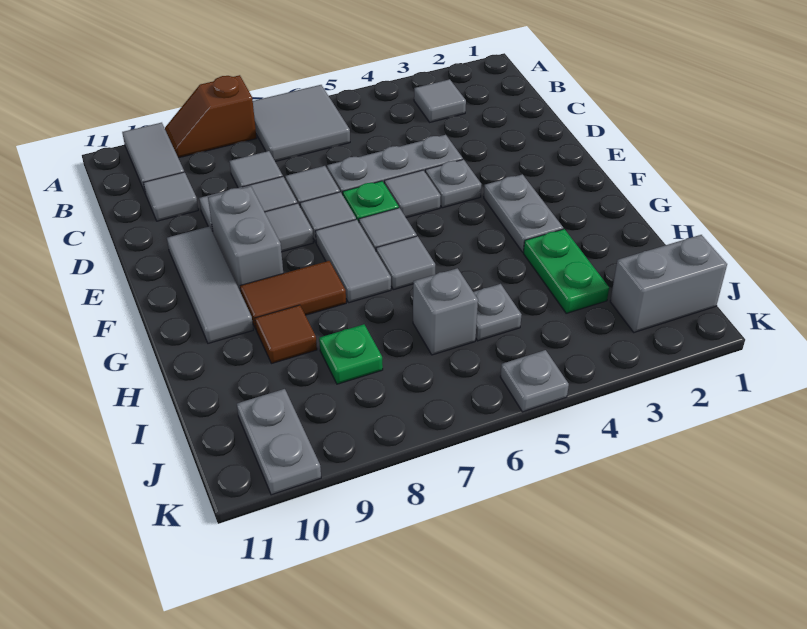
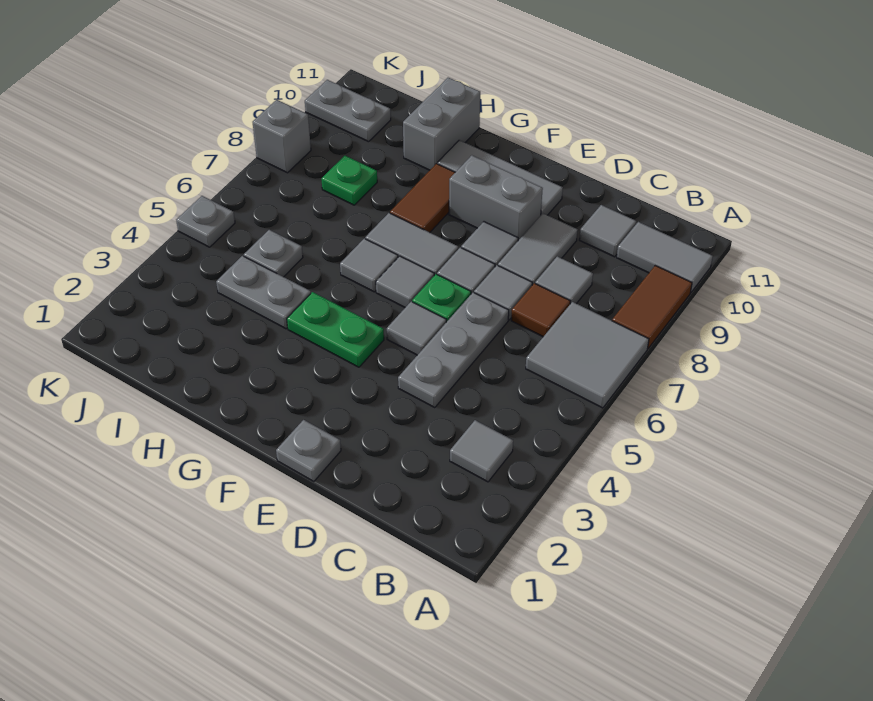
brown 1x2 slope [165,75,256,158] -> brown 1x2 tile [612,266,692,348]
grey 1x1 plate [425,159,481,208] -> grey 1x1 plate moved to [276,420,341,481]
grey 1x2 plate [484,174,563,252] -> grey 1x2 plate moved to [216,256,311,329]
green 1x2 plate [523,229,609,313] -> green 1x2 plate moved to [287,292,384,367]
brown 1x1 tile [255,305,317,364] -> brown 1x1 tile moved to [511,283,570,337]
grey 1x1 brick [413,268,478,355] -> grey 1x1 brick moved to [253,100,311,173]
grey 1x2 brick [610,235,727,332] -> grey 1x2 brick moved to [403,78,480,170]

